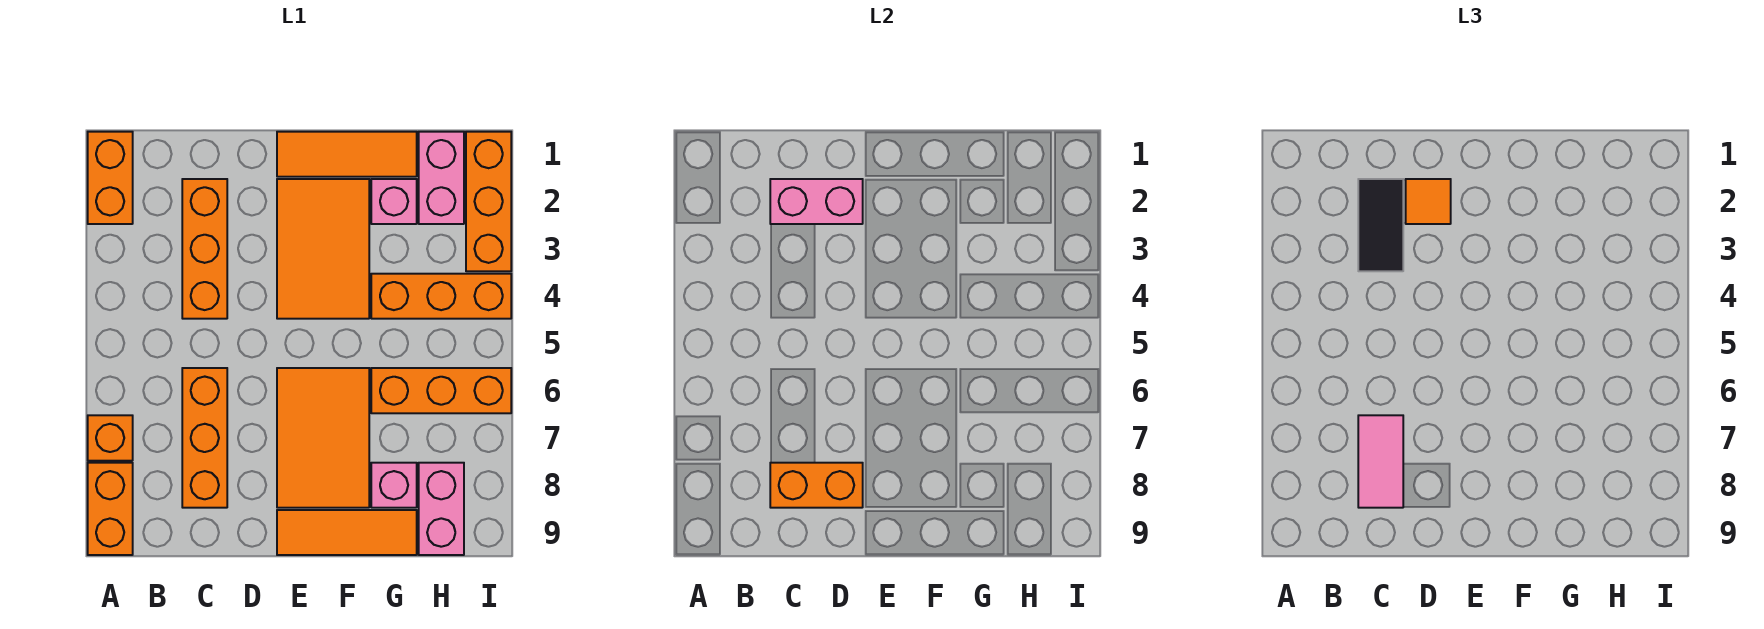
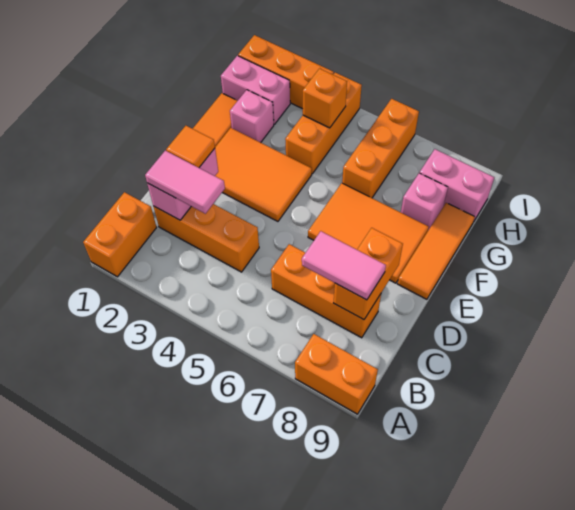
orange 1x2 brick [88,132,133,224] -> orange 1x2 brick turned to [83,192,157,277]
orange 1x1 brick [88,415,133,461] -> orange 1x1 brick moved to [303,69,347,128]
black 1x2 tile [1358,179,1403,271] -> pink 1x2 tile [145,151,225,214]

